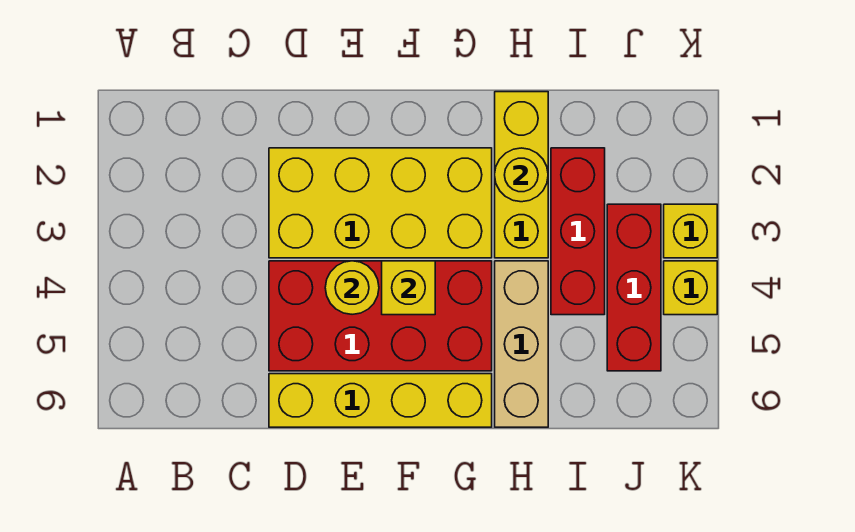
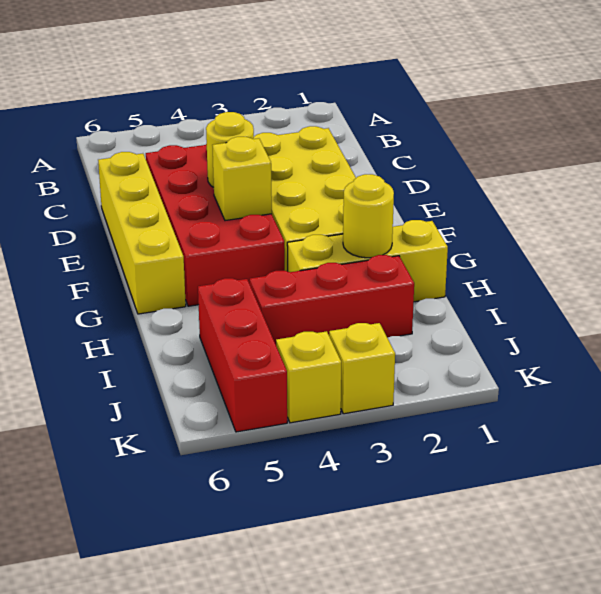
tan 1x3 brick [495,261,548,427] -> none
red 1x3 brick [607,204,661,371] -> red 1x3 brick turned to [198,278,287,432]

